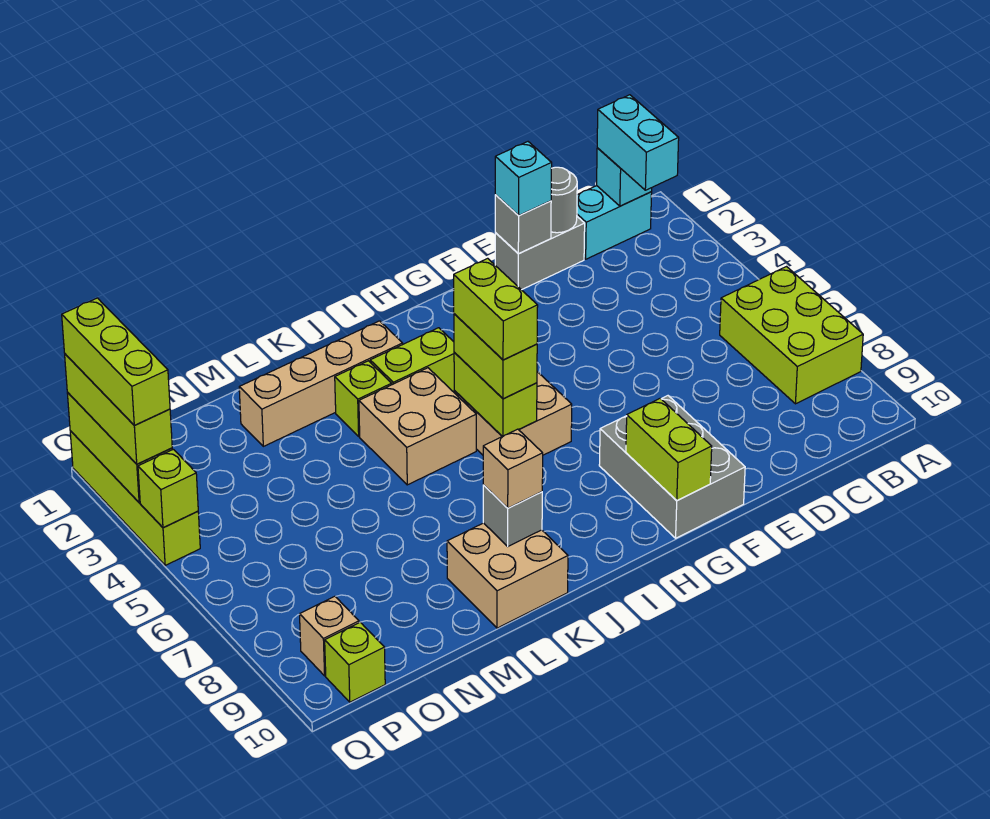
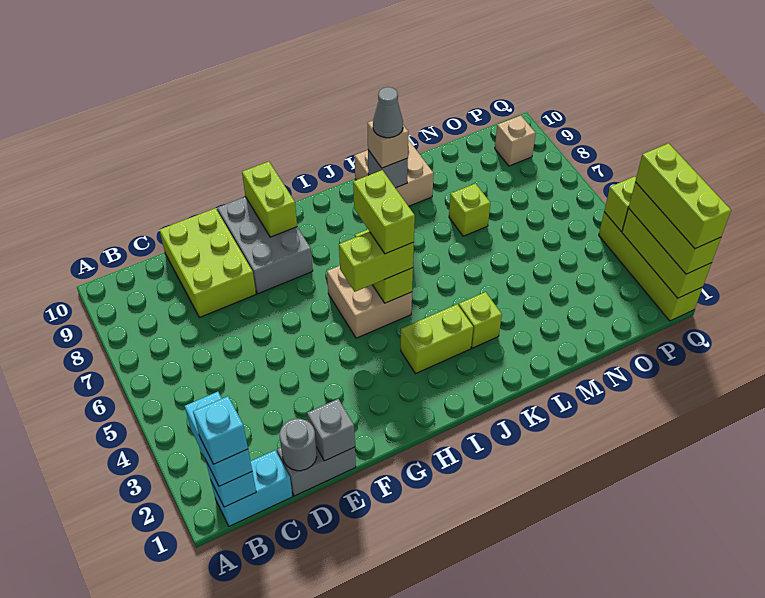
lime 2x3 brick [720,267,863,404] -> lime 2x3 brick moved to [160,208,256,318]
cyan 1x1 brick [495,142,552,216] -> cyan 1x1 brick moved to [193,396,248,464]
lime 1x2 brick [454,314,537,399] -> lime 1x2 brick turned to [339,232,414,292]
tan 1x4 brick [239,321,403,446] -> none
tan 2x2 brick [359,368,476,485] -> none
none -> grey 1x1 cone [373,87,403,138]
lime 1x1 brick [325,622,385,702] -> lime 1x1 brick moved to [449,184,490,236]

